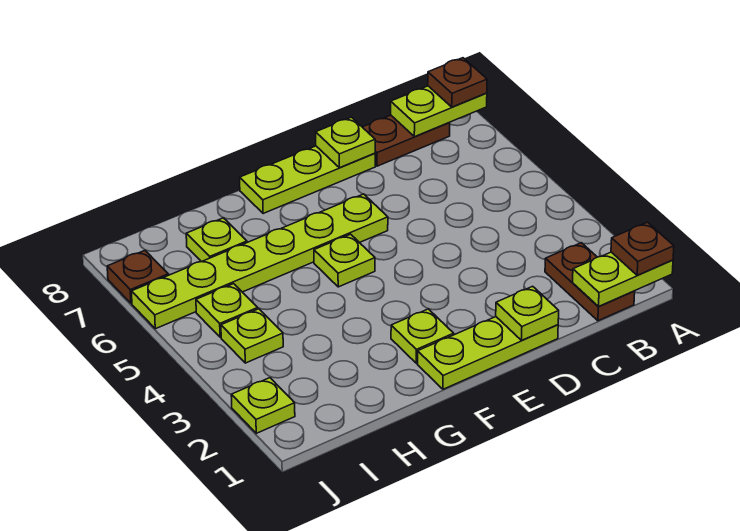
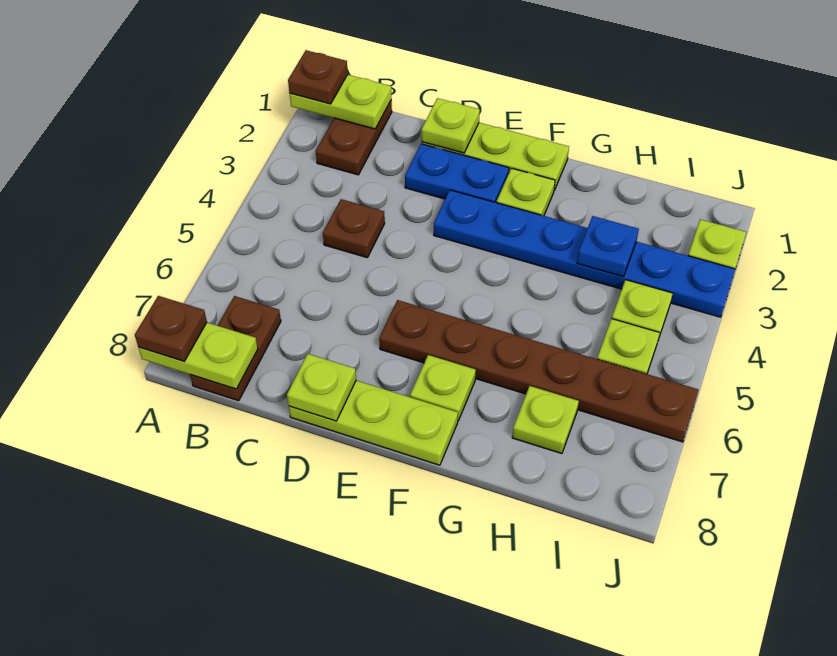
brown 1x2 plate [363,115,450,166] -> brown 1x2 plate turned to [190,296,281,401]
none -> blue 1x2 plate [405,144,509,202]
none -> blue 1x6 plate [434,190,735,317]
lime 1x6 plate [131,194,388,329] -> brown 1x6 plate [379,300,698,442]
lime 1x1 plate [314,234,375,287] -> lime 1x1 plate moved to [410,355,476,421]
none -> blue 1x1 plate [577,216,639,277]
brown 1x1 plate [107,251,168,303] -> brown 1x1 plate moved to [323,199,385,258]

